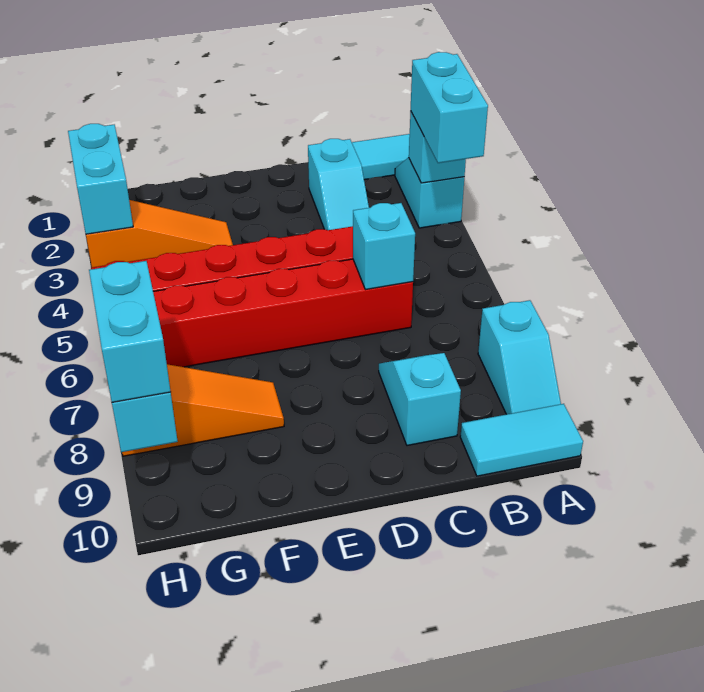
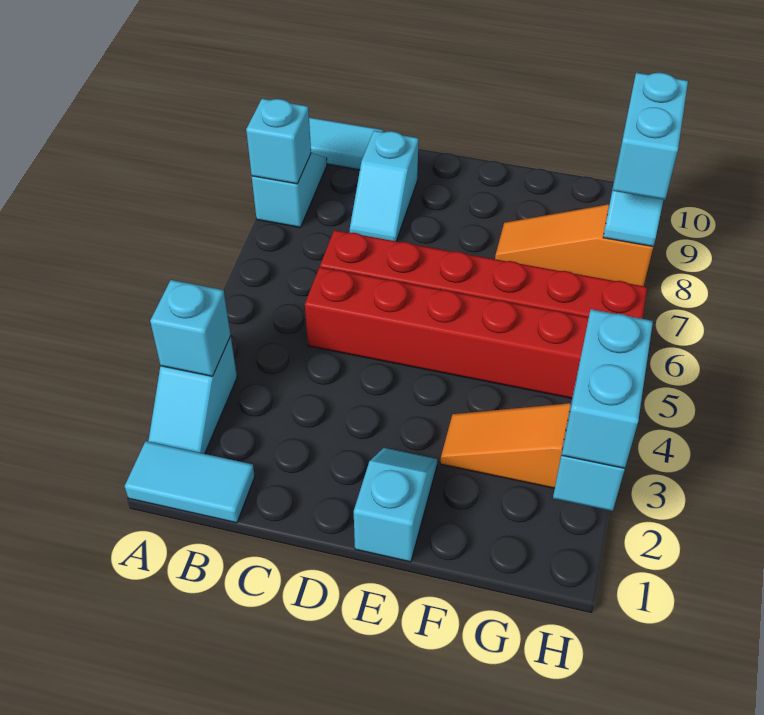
cyan 1x2 brick [411,52,488,163] -> cyan 1x2 brick moved to [562,309,653,468]
cyan 1x2 slope [308,139,369,230] -> cyan 1x2 slope moved to [354,448,437,562]
cyan 1x1 brick [353,203,415,290] -> cyan 1x1 brick moved to [246,99,311,184]

